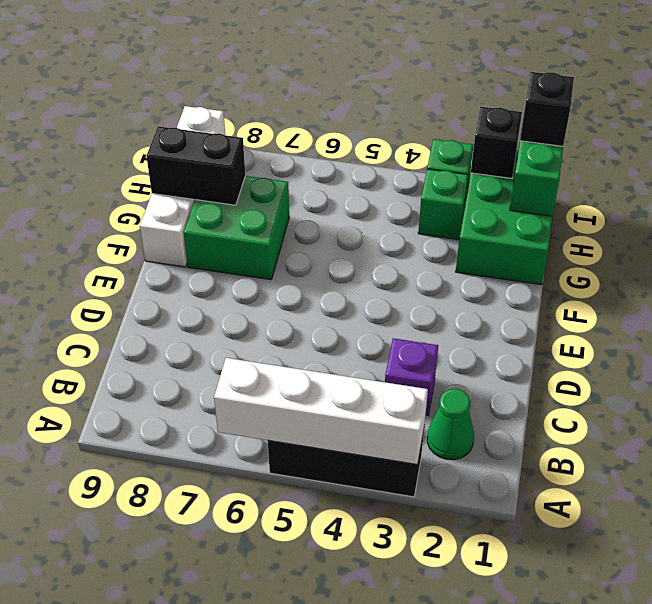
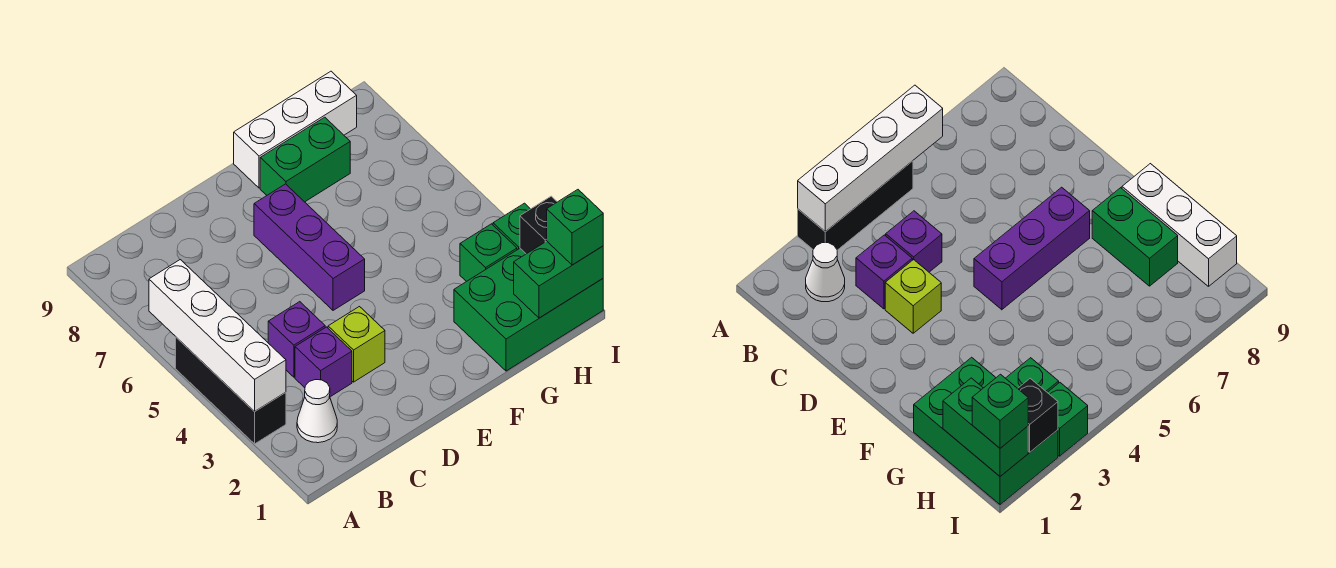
green 1x1 cone [427,389,474,460] -> white 1x1 cone [297,380,337,443]
none -> purple 1x1 brick [268,302,325,377]
none -> lime 1x1 brick [328,307,385,382]
none -> purple 1x3 brick [254,184,365,310]
green 2x2 brick [184,176,289,280] -> green 1x2 brick [260,117,350,202]
white 1x4 brick [140,106,225,267] -> white 1x3 brick [234,71,357,188]
black 1x2 brick [146,126,245,205] -> none
black 1x1 brick [520,72,574,146] -> green 1x1 brick [547,190,603,265]

